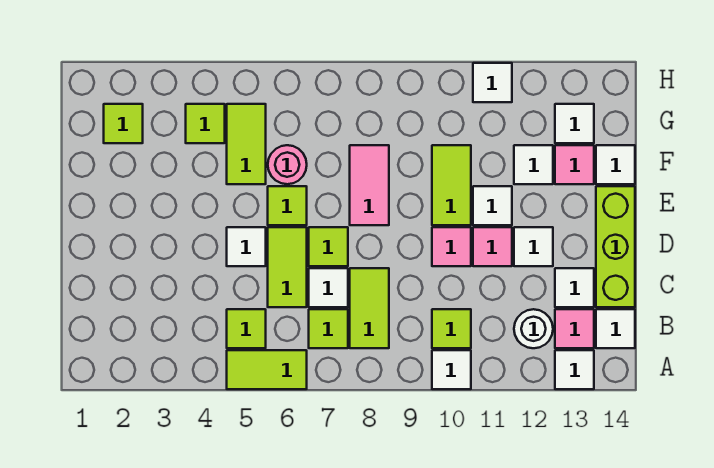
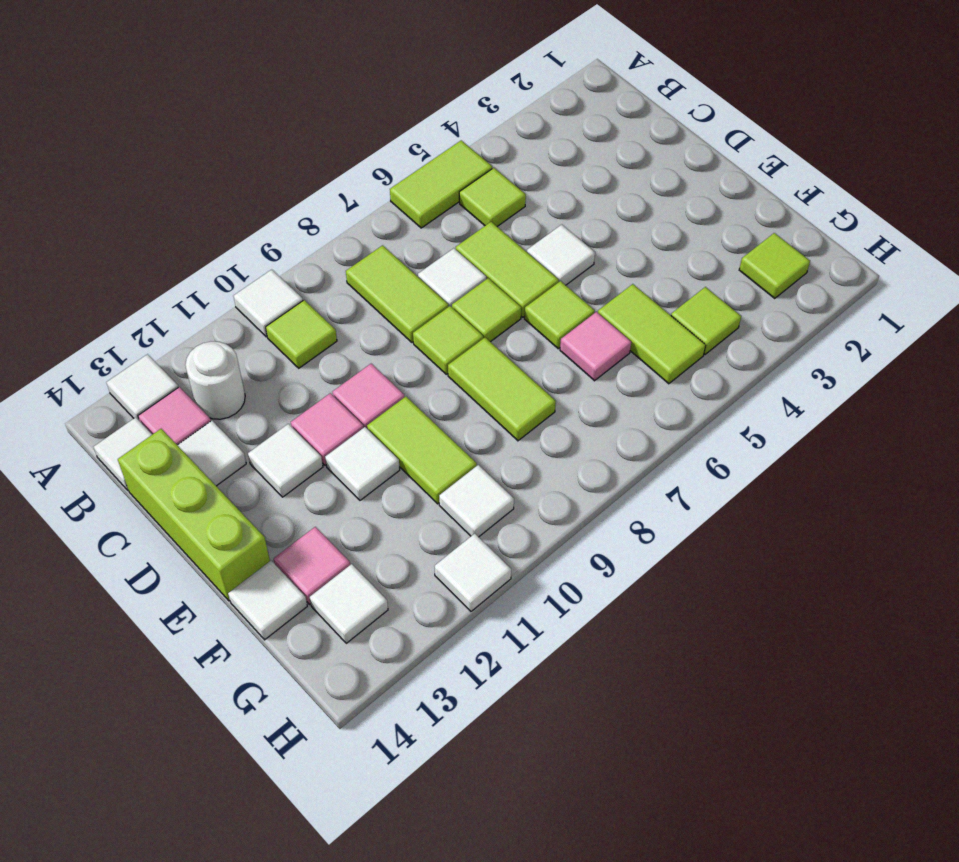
lime 1x1 tile [309,309,348,348] -> lime 1x1 tile moved to [413,306,483,374]
pink 1x2 tile [350,145,389,225] -> lime 1x2 tile [448,338,556,441]
pink 1x1 round brick [268,145,307,184] -> pink 1x1 tile [560,312,631,381]
white 1x1 tile [514,145,553,184] -> white 1x1 tile moved to [439,465,514,537]

